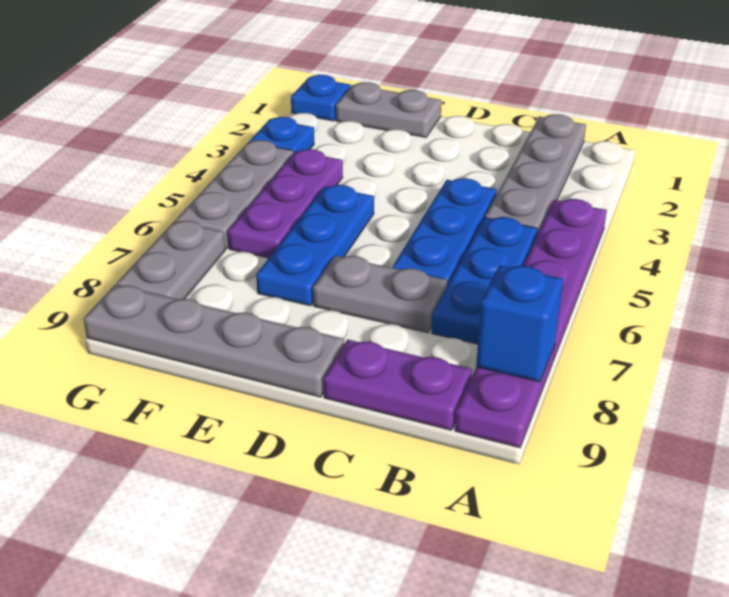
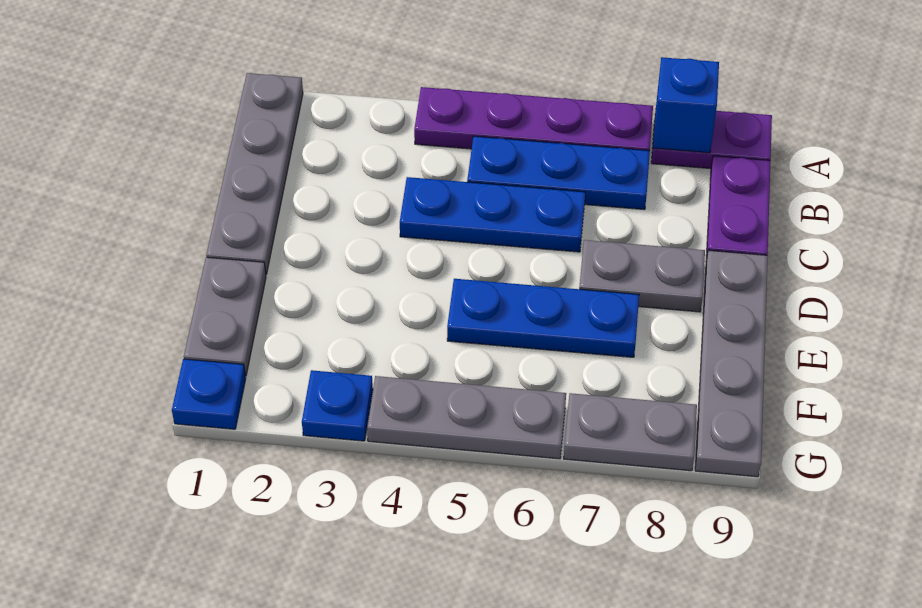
grey 1x4 plate [485,114,586,235] -> grey 1x4 plate turned to [206,73,303,274]
grey 1x2 plate [313,256,447,333] -> grey 1x2 plate turned to [579,240,705,312]
purple 1x3 plate [228,149,343,258] -> none

